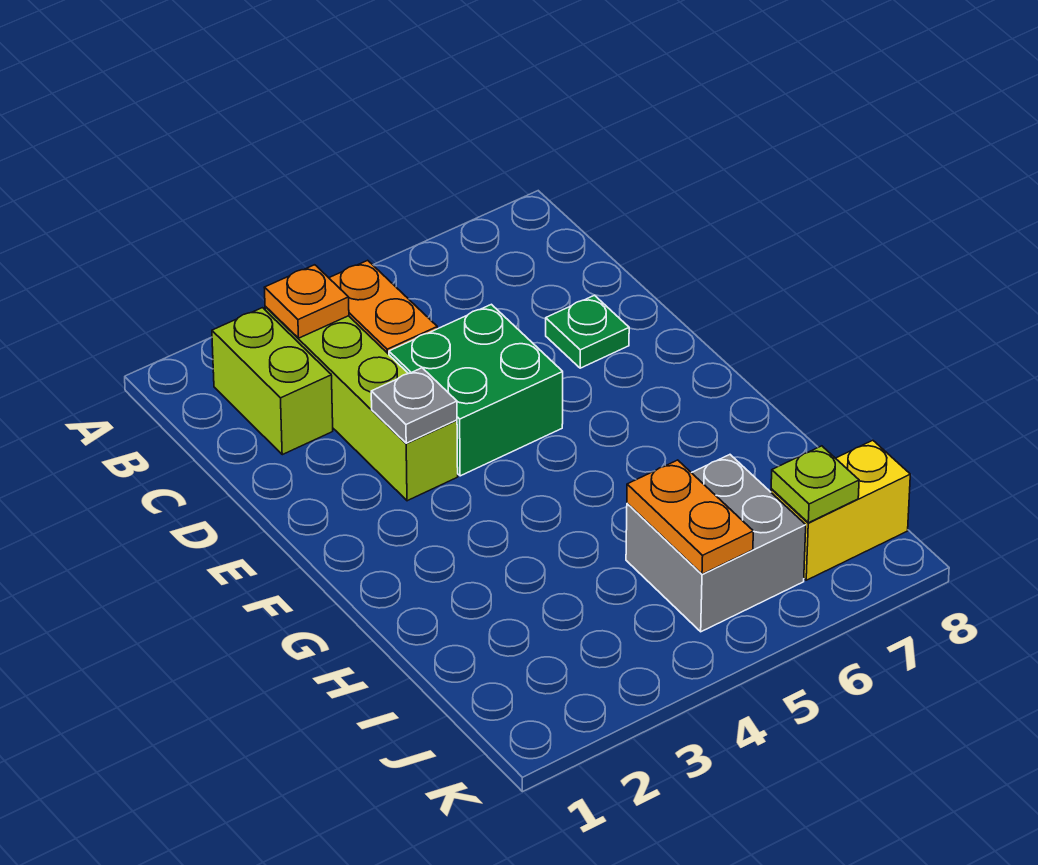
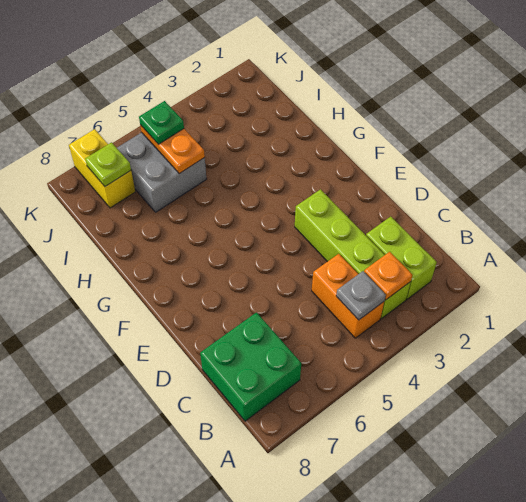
green 2x2 brick [389,304,563,476] -> green 2x2 brick moved to [200,313,301,421]
green 1x1 plate [546,295,629,368] -> green 1x1 plate moved to [139,101,184,145]
grey 1x1 plate [371,368,457,443] -> grey 1x1 plate moved to [336,271,386,320]
yellow 1x2 brick [771,440,910,580] -> yellow 1x2 brick turned to [69,129,135,208]

